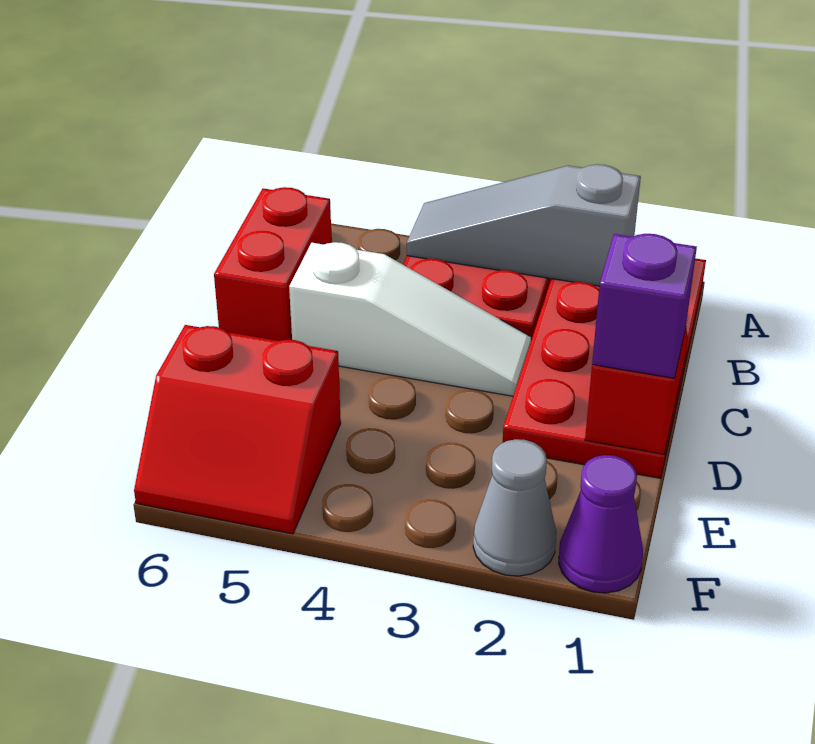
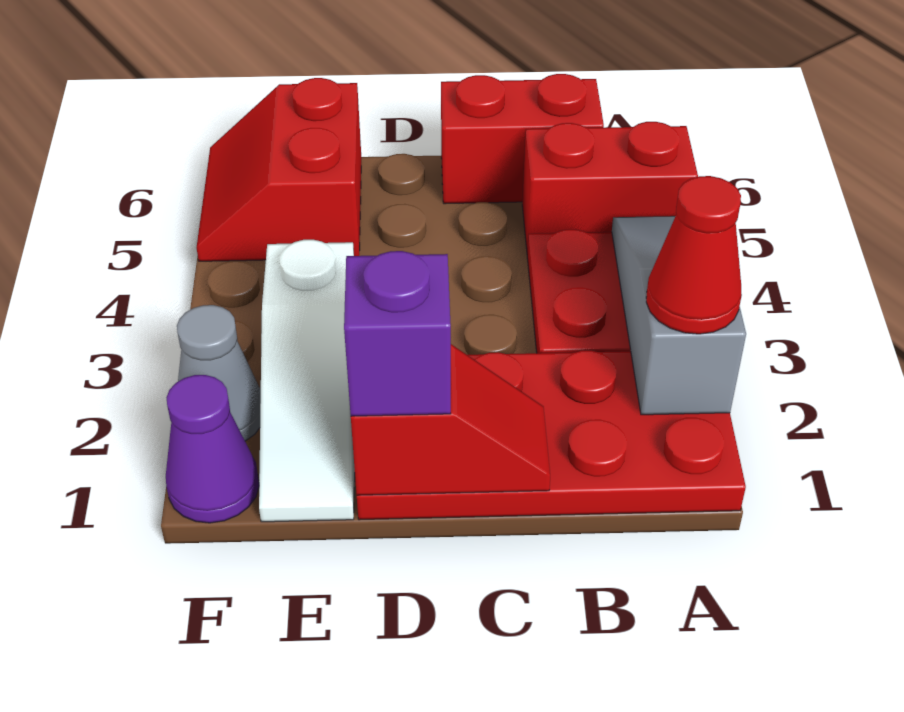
none -> red 1x1 cone [646,176,742,334]
none -> red 1x2 brick [522,122,698,255]
white 1x3 slope [289,242,531,396] -> white 1x3 slope moved to [259,240,355,522]

